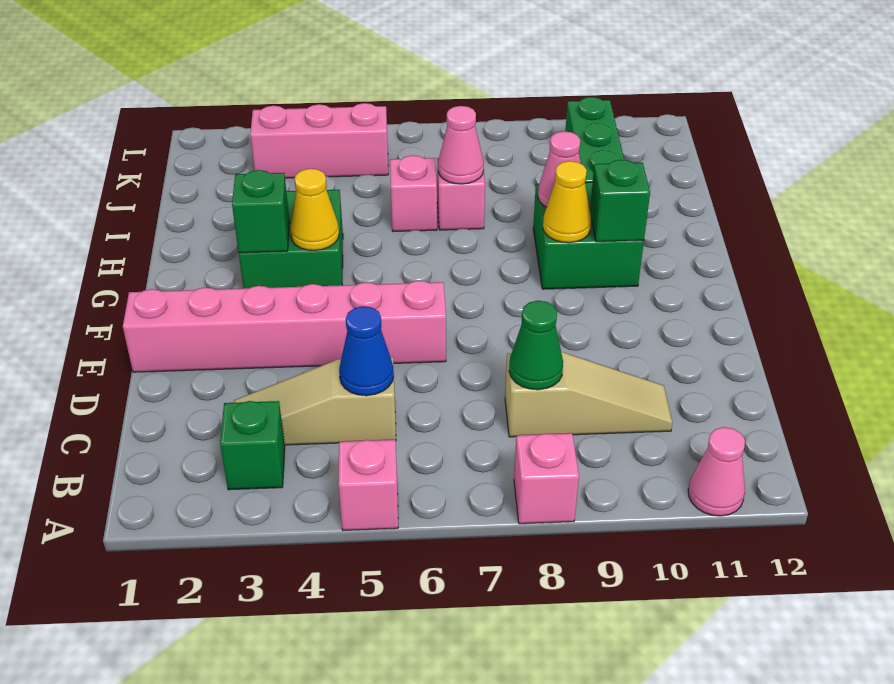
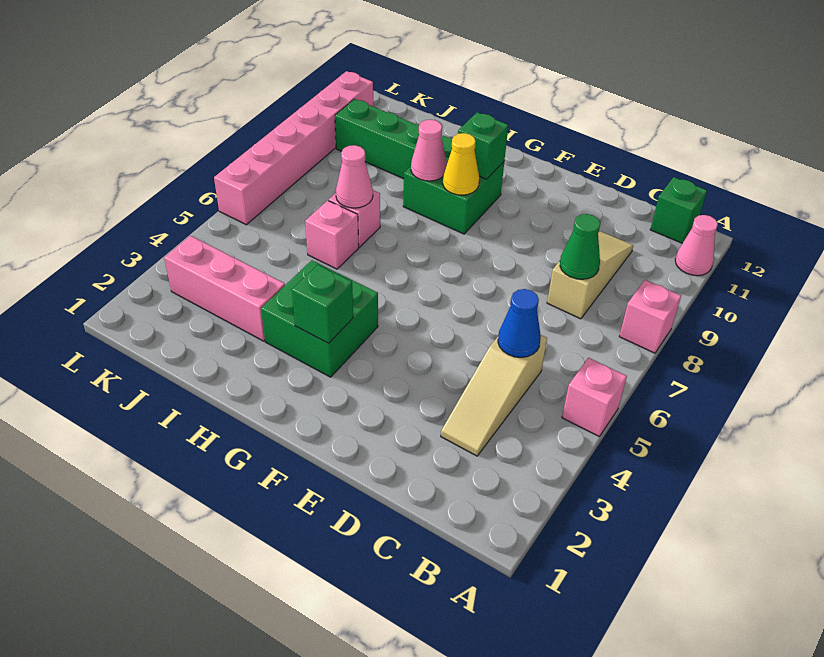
green 1x1 brick [220,401,285,490] -> green 1x1 brick moved to [650,177,707,243]
pink 1x6 brick [123,281,446,372] -> pink 1x6 brick moved to [214,71,373,225]
yellow 1x1 cone [290,169,339,250] -> none
pink 1x3 brick [250,103,388,178] -> pink 1x3 brick turned to [164,236,285,341]

